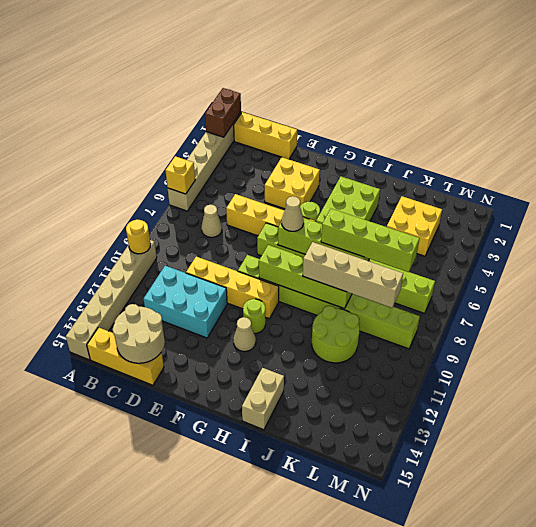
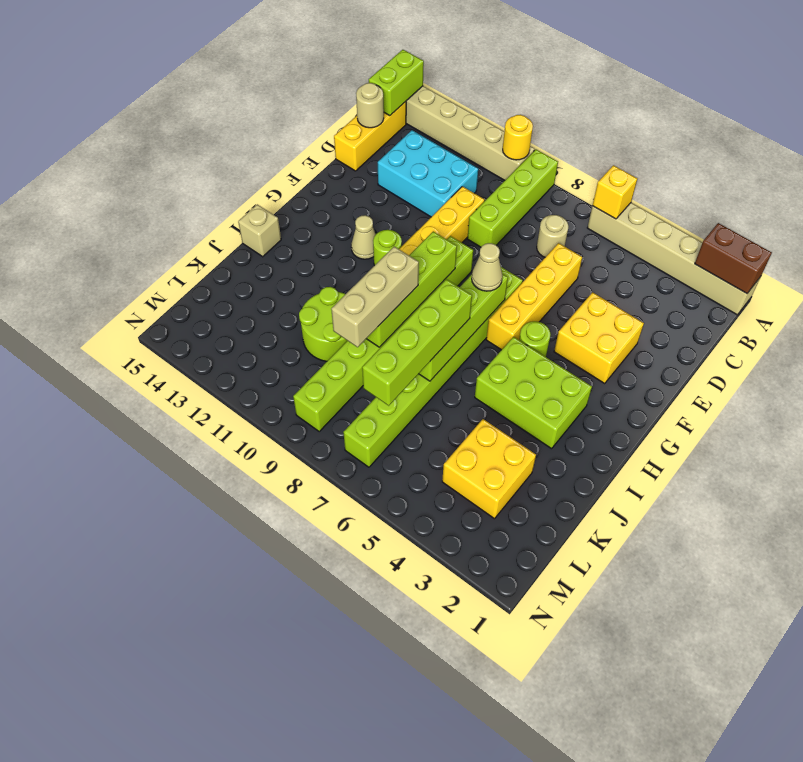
none -> lime 1x4 brick [467,149,558,247]
none -> lime 1x2 brick [369,50,424,116]
yellow 1x3 brick [234,112,297,159] -> none
tan 1x1 cone [201,205,222,237] -> tan 1x1 round brick [537,215,569,257]
cyan 2x3 brick [144,266,227,338] -> cyan 2x3 brick turned to [378,130,478,217]
tan 2x2 round brick [113,304,165,363] -> tan 1x1 round brick [356,83,384,128]
tan 1x4 brick [303,242,403,308] -> tan 1x3 brick [331,247,419,347]
tan 1x2 brick [242,368,284,430] -> tan 1x1 brick [238,204,281,257]

